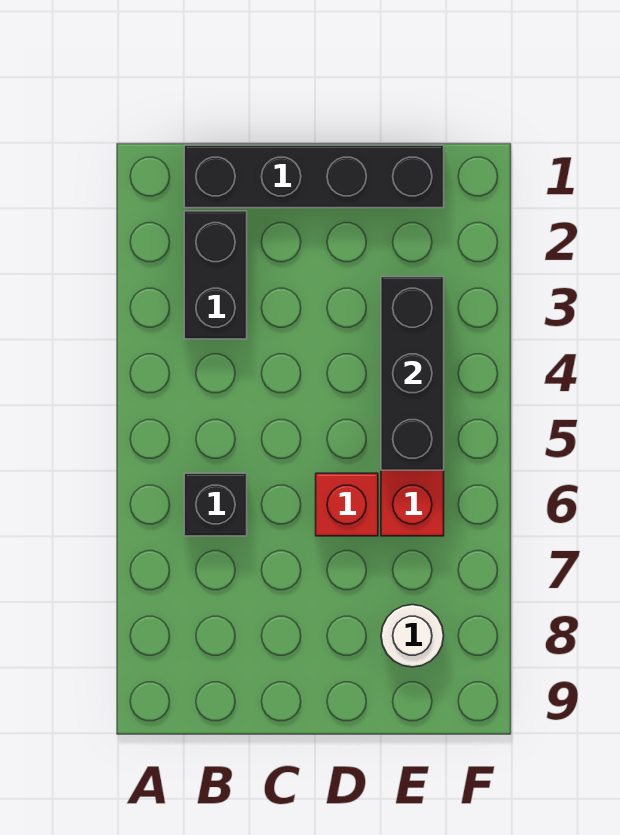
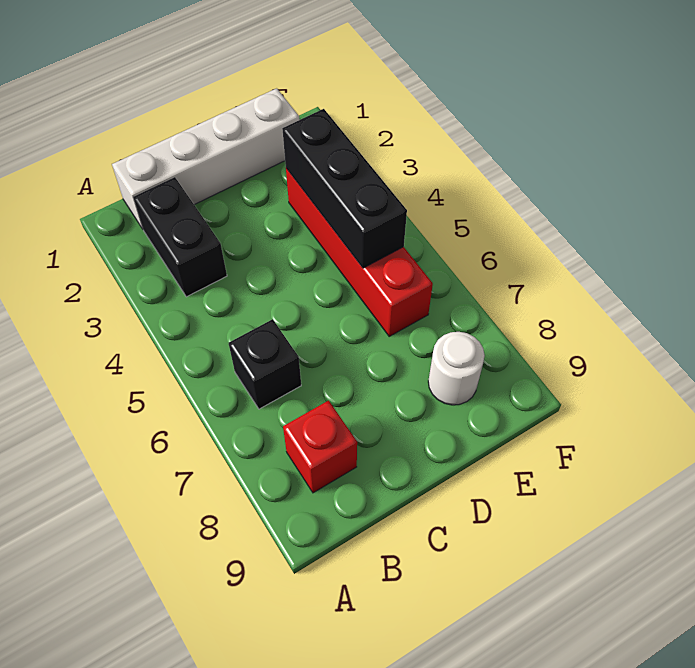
black 1x4 brick [184,145,444,208] -> white 1x4 brick [112,88,300,229]
red 1x1 brick [316,473,378,536] -> red 1x1 brick moved to [283,401,357,493]

